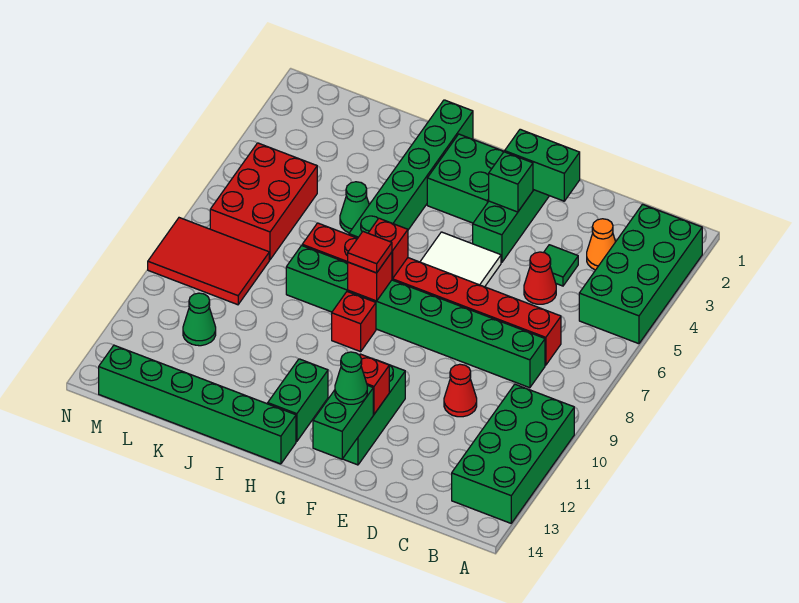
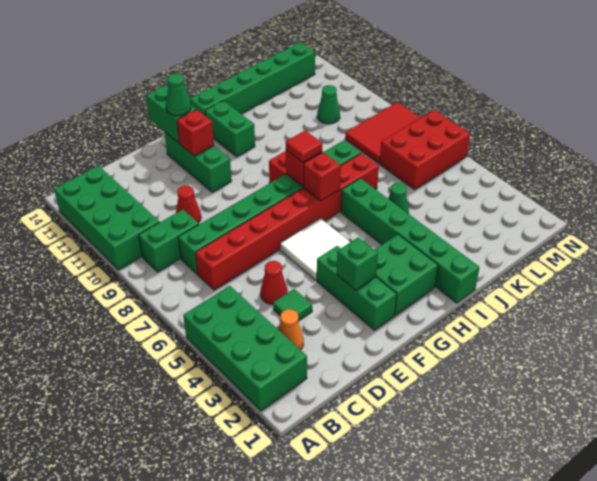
green 1x2 brick [505,129,580,201] -> green 1x2 brick moved to [139,210,199,272]
red 2x3 brick [210,143,317,260] -> red 2x3 brick turned to [380,110,470,189]

